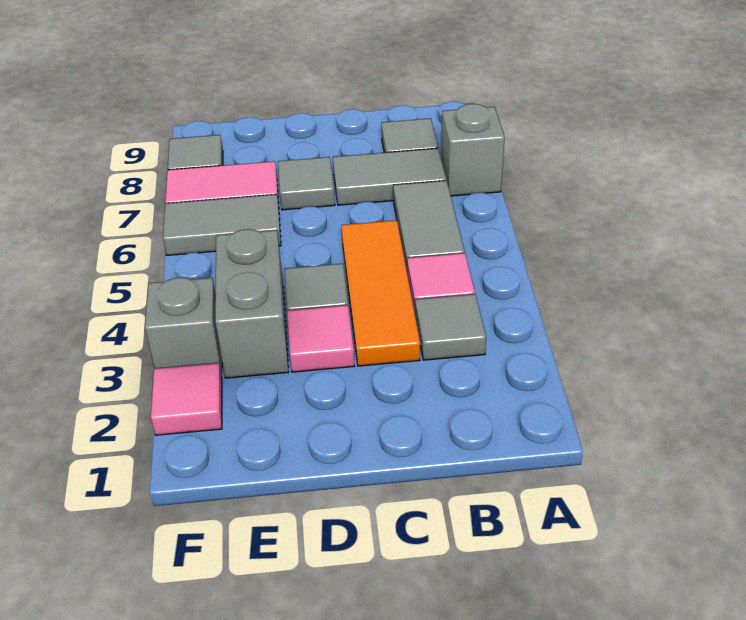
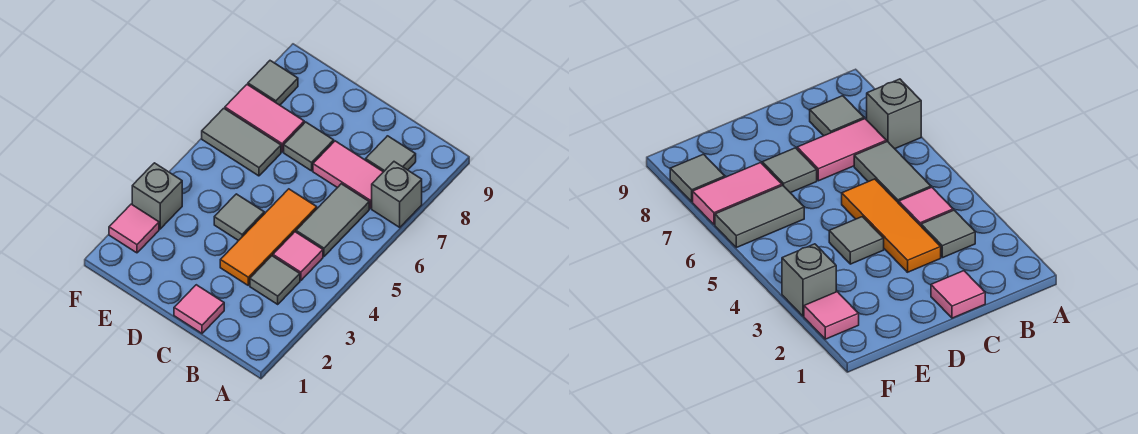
grey 1x2 tile [333,148,446,205] -> pink 1x2 tile [313,141,383,208]
pink 1x1 tile [287,305,354,372] -> pink 1x1 tile moved to [174,285,224,333]
grey 1x2 brick [215,229,288,378] -> none

